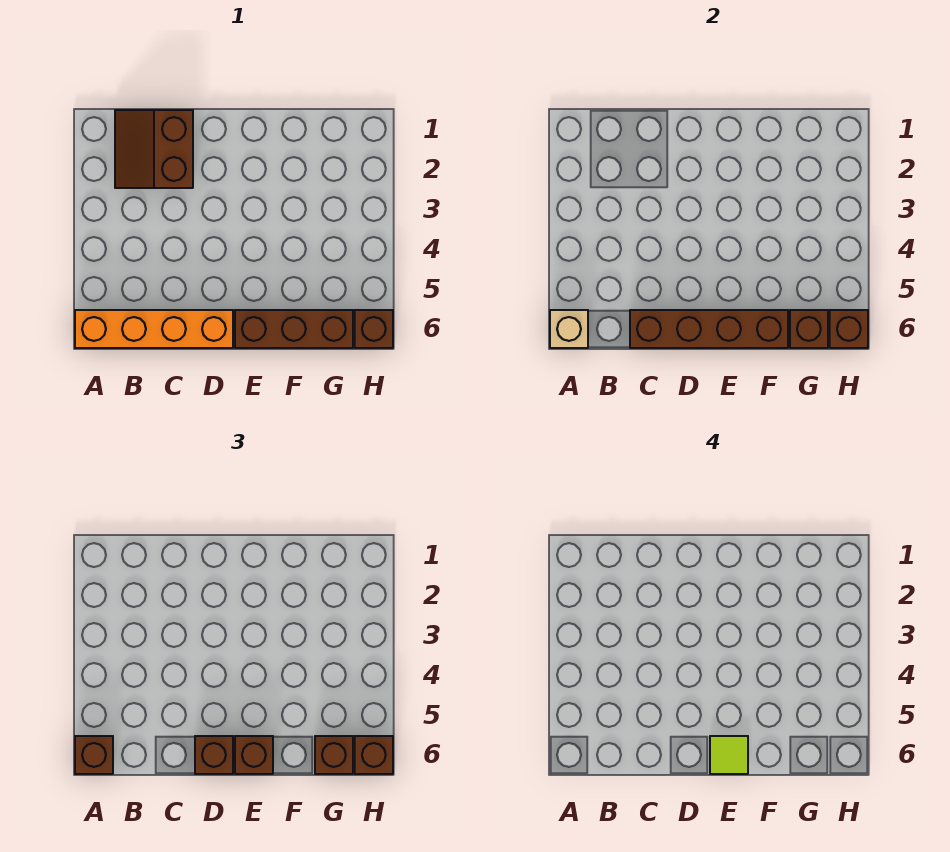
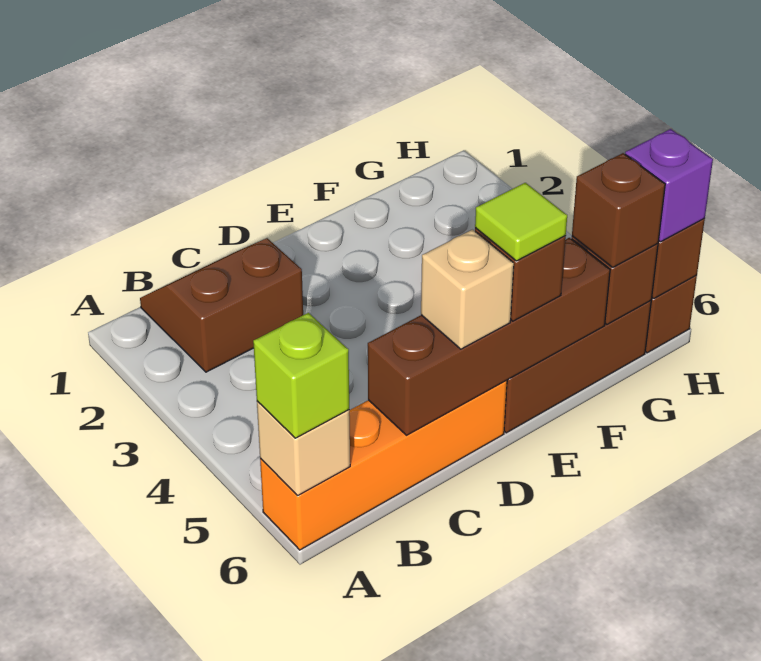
brown 1x1 brick [75,736,113,774] -> lime 1x1 brick [253,313,349,438]
brown 2x2 slope [115,110,193,188] -> brown 2x2 slope turned to [140,238,303,372]
brown 1x1 brick [195,736,233,774] -> tan 1x1 brick [421,230,514,349]
brown 1x1 brick [355,736,393,774] -> purple 1x1 brick [625,129,713,242]

